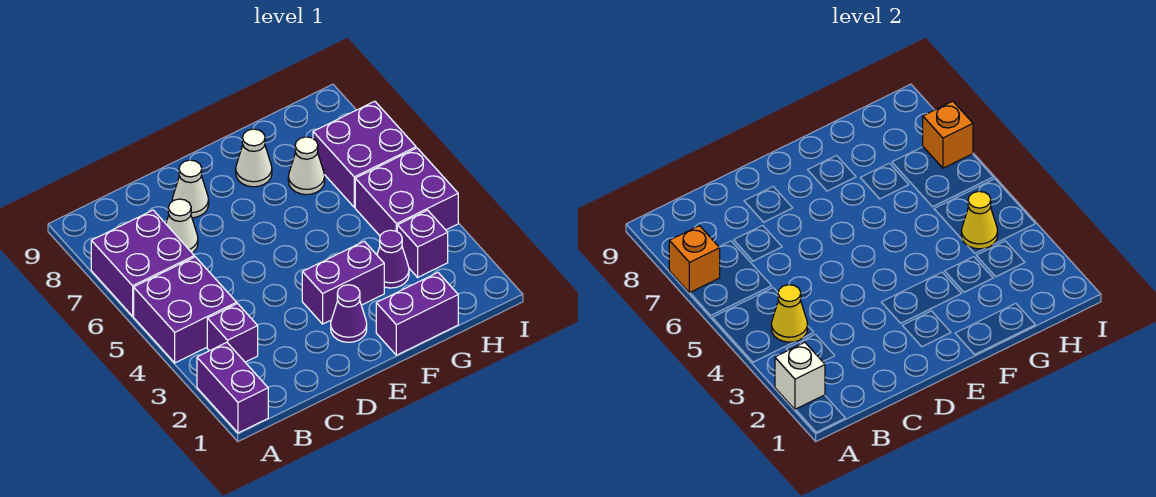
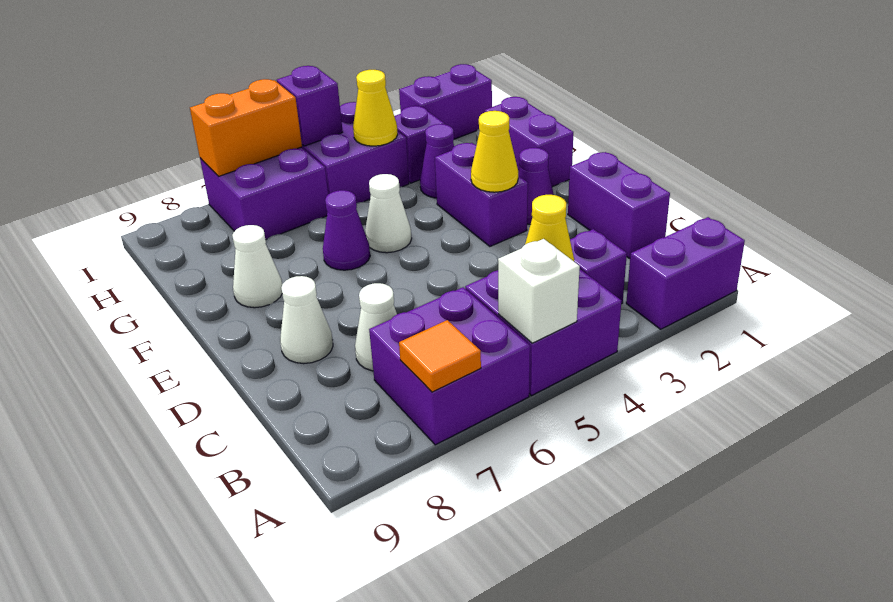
white 1x1 brick [775,342,825,410] -> white 1x1 brick moved to [498,239,580,343]
orange 1x1 brick [669,226,720,293] -> orange 1x1 tile [399,320,481,392]
none -> purple 1x2 brick [568,152,670,258]
none -> yellow 1x1 cone [471,111,518,192]
none -> purple 1x1 cone [323,190,370,270]
white 1x1 cone [288,137,325,195] -> white 1x1 cone moved to [365,174,412,253]
none -> purple 1x2 brick [399,64,492,139]
none -> purple 1x1 brick [277,66,343,146]
orange 1x1 brick [923,101,973,168] -> orange 1x2 brick [190,79,302,176]

